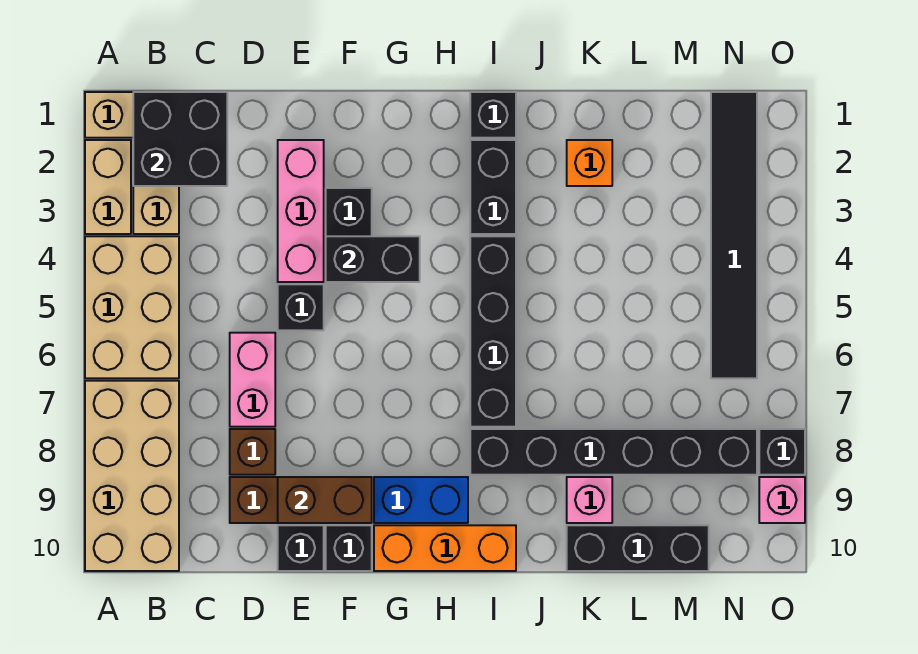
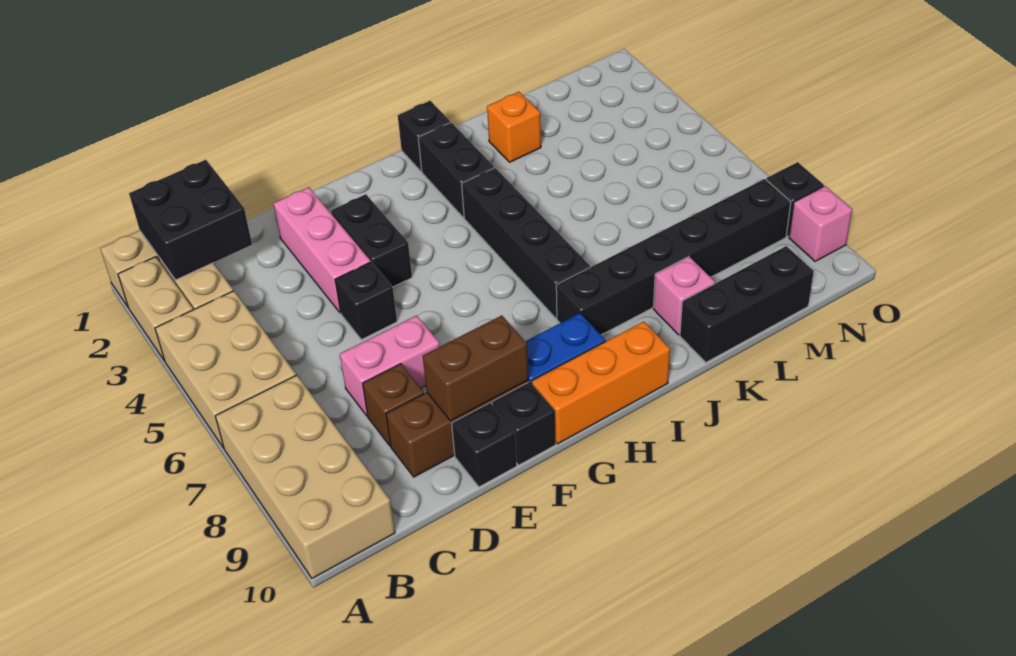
pink 1x2 brick [230,333,275,427] -> pink 1x2 brick turned to [340,316,440,416]
black 1x2 brick [326,236,420,282] -> none
black 1x6 tile [711,92,757,378] -> none

